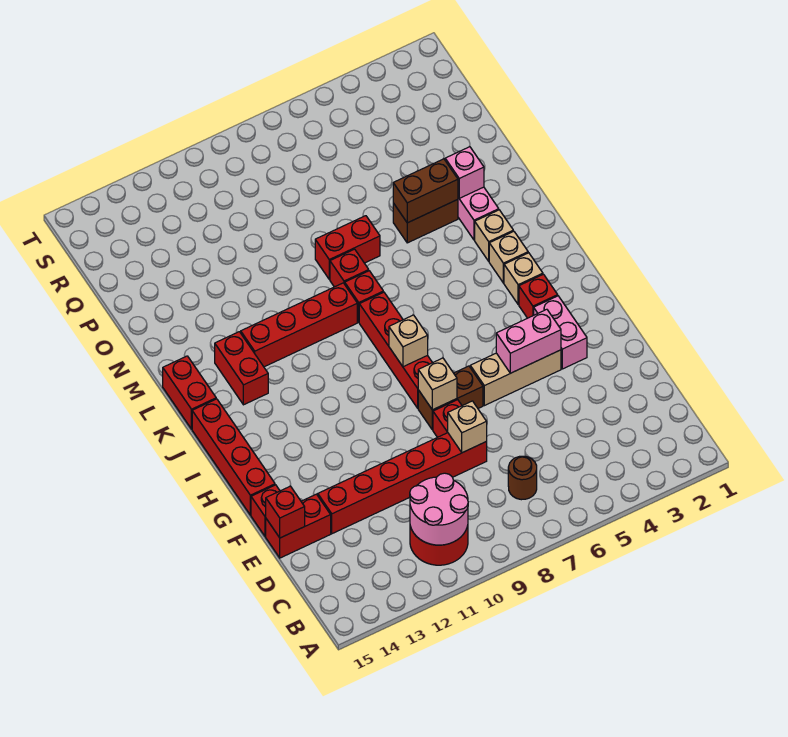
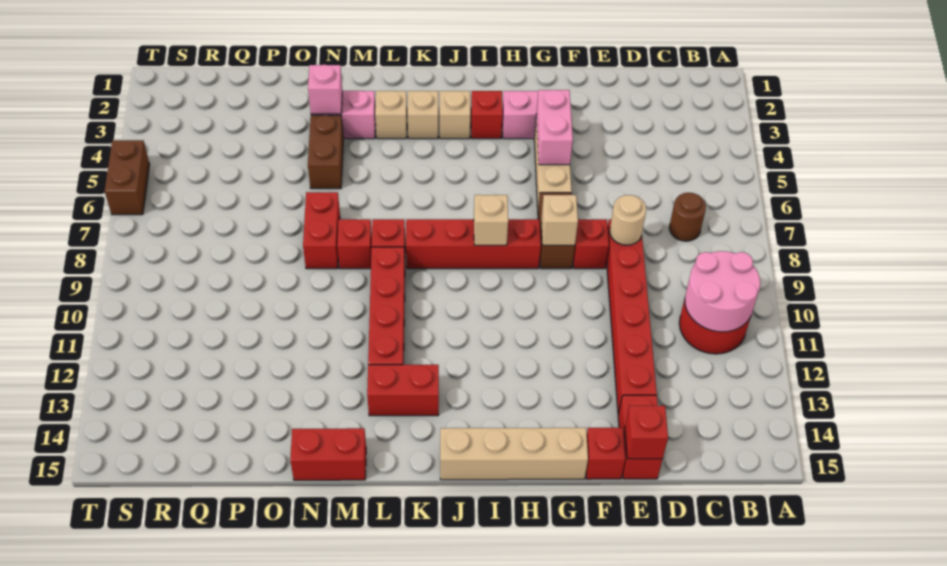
tan 1x1 brick [448,401,487,453] -> tan 1x1 round brick [610,195,646,245]
red 1x4 brick [192,399,275,515] -> tan 1x4 brick [440,428,588,480]
red 1x2 brick [163,356,216,429] -> red 1x2 brick moved to [290,428,366,480]
brown 1x2 brick [393,159,458,223] -> brown 1x2 brick moved to [105,140,150,215]

